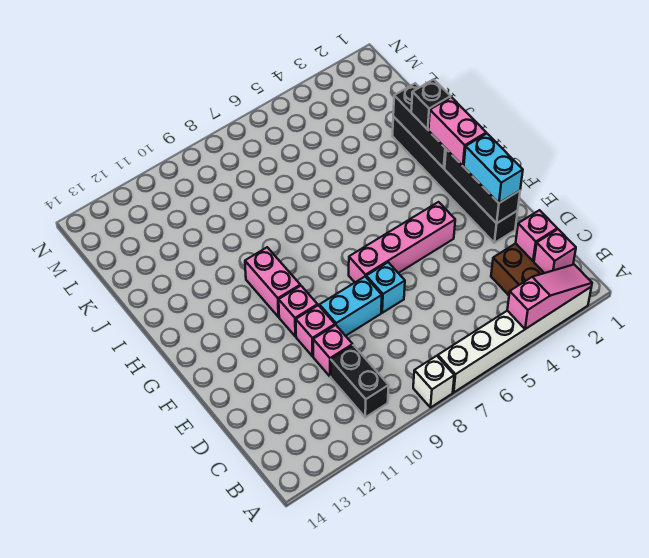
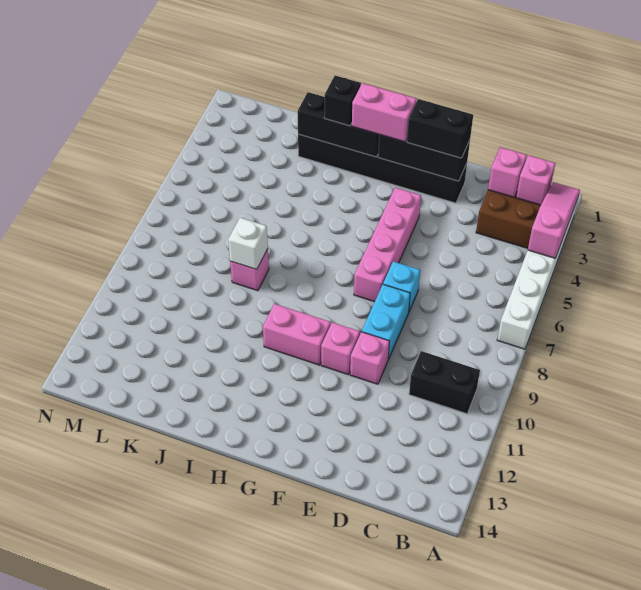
white 1x1 brick [413,356,454,407] -> white 1x1 brick moved to [228,218,268,269]
pink 1x1 brick [313,325,353,376] -> pink 1x1 brick moved to [230,249,269,291]
cyan 1x2 brick [464,134,523,203] -> black 1x2 brick [407,99,473,158]

